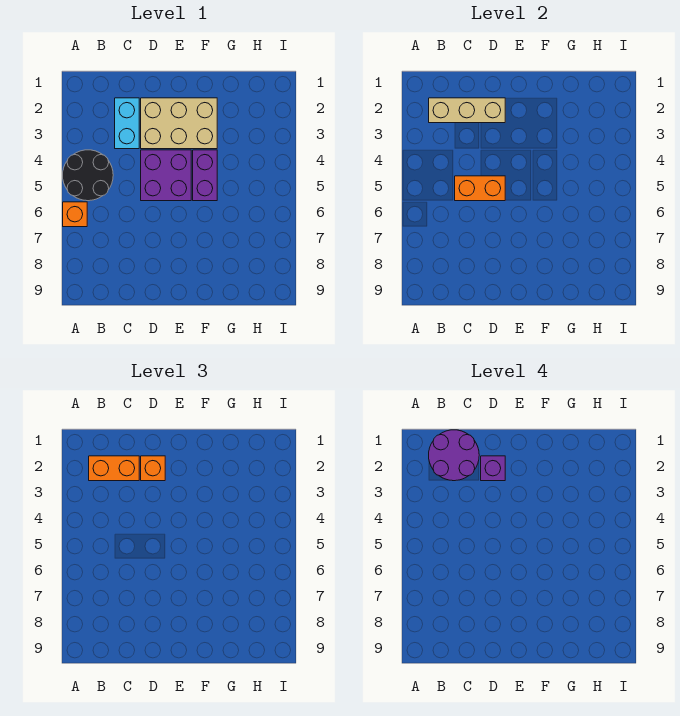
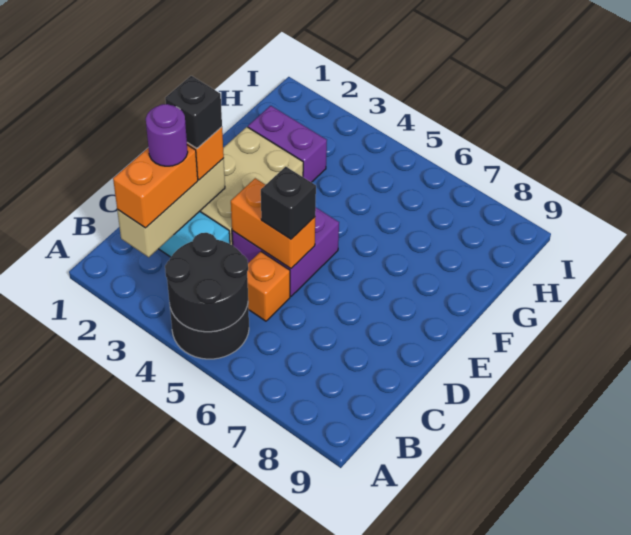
none -> black 2x2 round brick [165,233,248,332]
orange 1x1 brick [63,202,87,227] -> orange 1x1 brick moved to [247,252,290,321]
purple 2x2 round brick [429,430,479,481] -> purple 1x1 round brick [146,104,188,166]
orange 1x2 brick [455,176,505,201] -> orange 1x2 brick turned to [231,178,315,269]
purple 1x1 brick [481,456,505,481] -> black 1x1 brick [165,76,222,148]
none -> black 1x1 brick [261,167,316,239]
purple 1x2 brick [193,150,217,201] -> purple 1x2 brick moved to [248,106,327,182]

